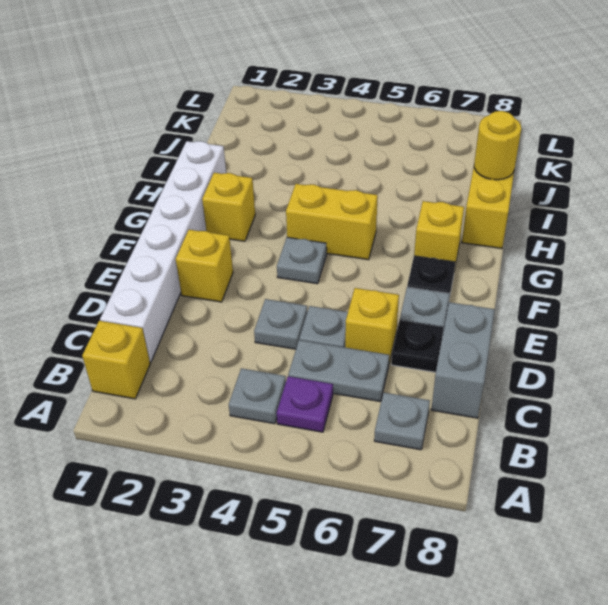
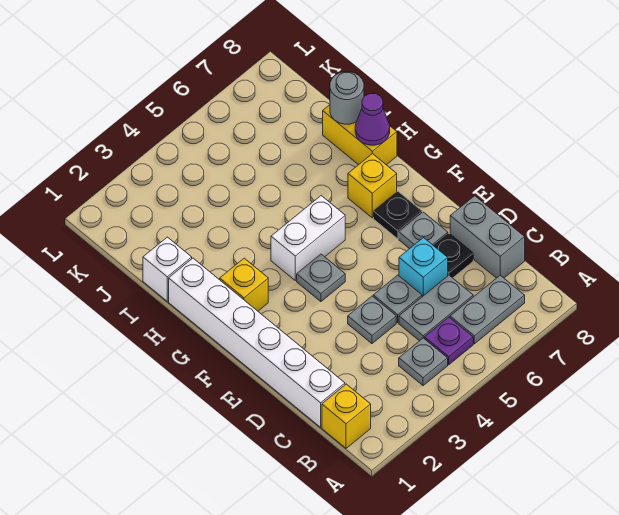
grey 1x1 plate [374,393,430,450] -> grey 1x2 plate [450,275,525,344]
yellow 1x1 brick [345,288,399,362] -> cyan 1x1 brick [399,238,448,297]
yellow 1x1 brick [176,230,233,302] -> none
yellow 1x2 brick [286,184,378,260] -> white 1x2 brick [271,196,345,280]
none -> purple 1x1 cone [355,94,390,145]
none -> white 1x1 brick [143,237,192,301]
yellow 1x1 round brick [474,111,521,180] -> grey 1x1 round brick [330,72,364,124]

